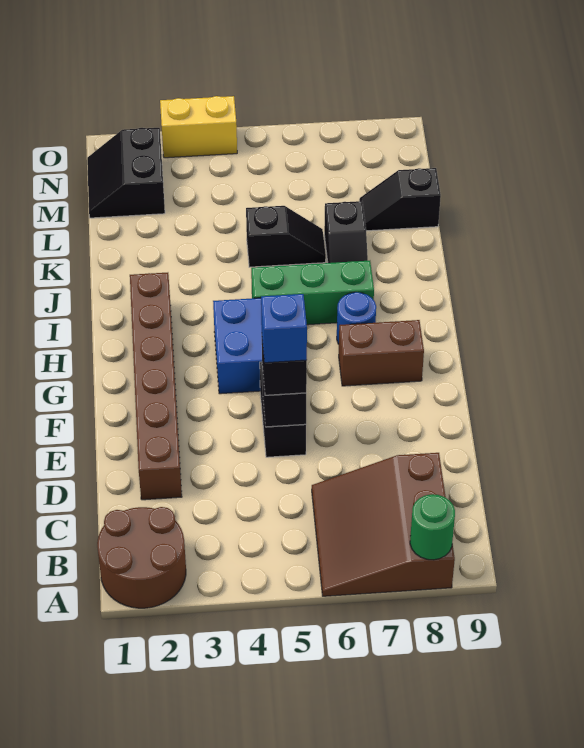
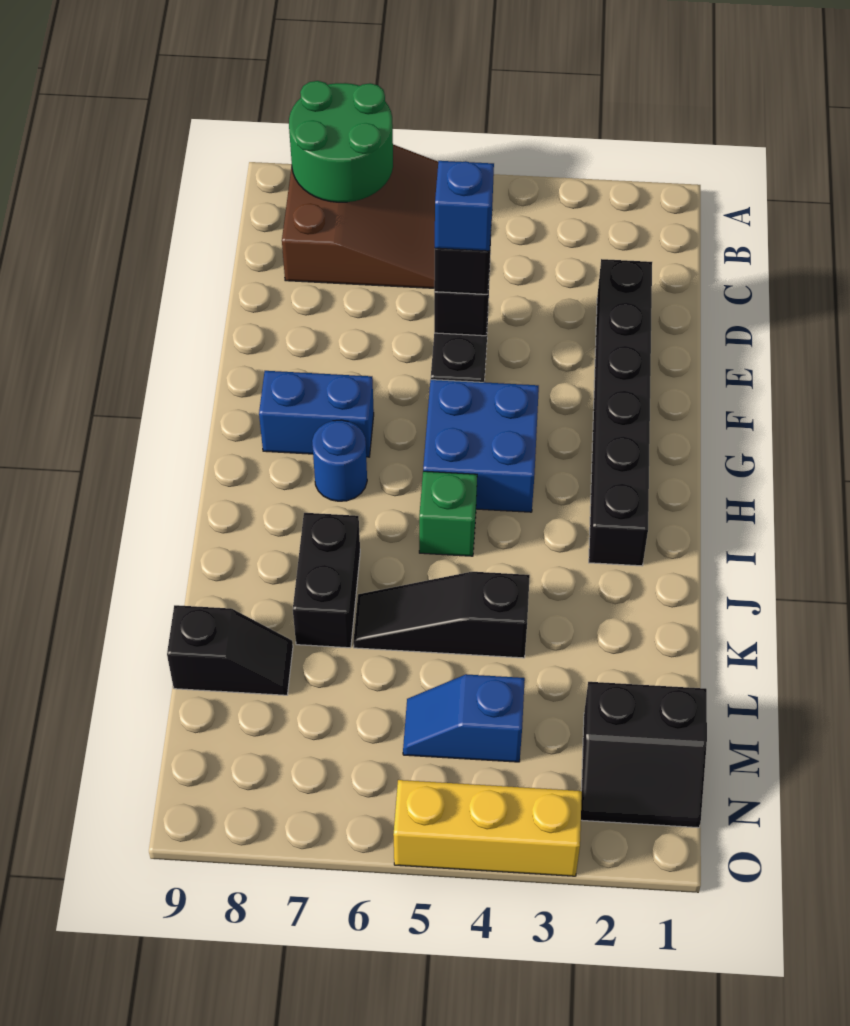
brown 2x2 round brick [97,507,186,608] -> none
green 1x1 round brick [410,494,455,560] -> green 2x2 round brick [289,81,393,202]
brown 1x6 brick [130,273,182,500] -> black 1x6 brick [589,259,652,566]
brown 1x2 brick [339,320,424,386] -> blue 1x2 brick [259,371,374,457]
green 1x3 brick [251,261,374,325] -> green 1x1 brick [419,471,477,556]
black 1x2 slope [324,201,368,263] -> black 1x2 brick [293,513,360,648]
black 1x2 slope [246,206,326,267] -> black 1x3 slope [353,572,530,658]
black 2x2 slope [87,128,165,218] -> black 2x2 slope turned to [581,682,707,828]
none -> blue 1x2 slope [403,674,525,762]
yellow 1x2 brick [160,96,237,158] -> yellow 1x3 brick [393,780,582,876]

